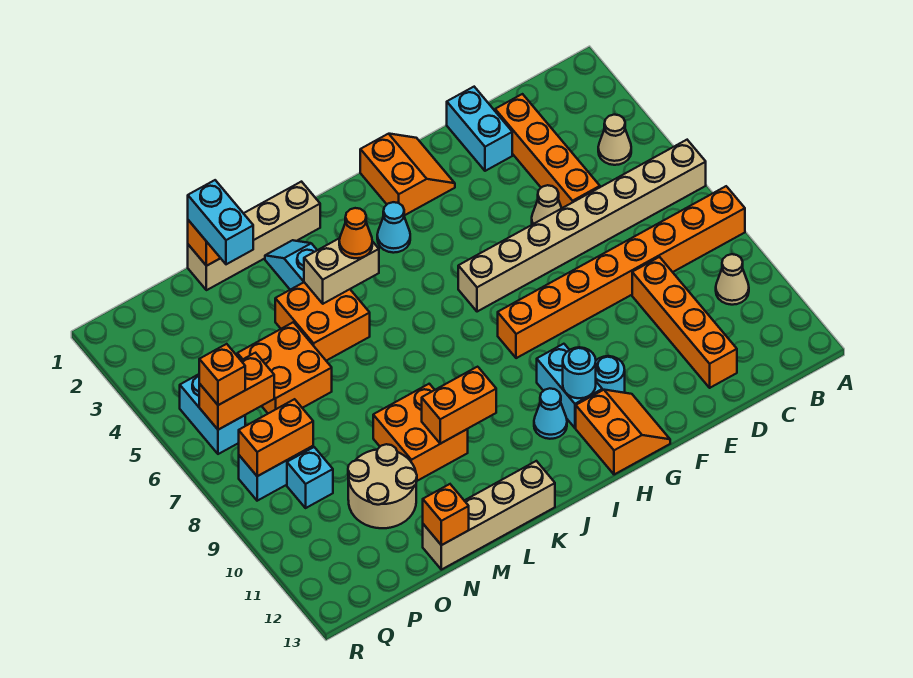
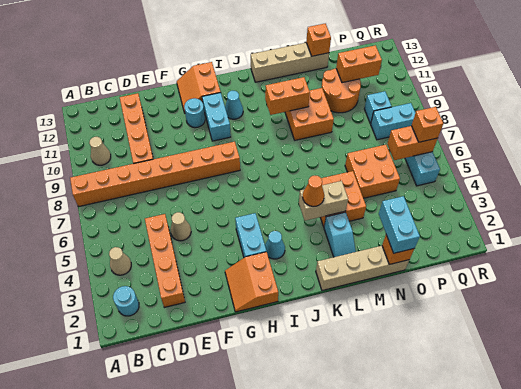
tan 1x8 brick [458,140,706,312] -> none
cyan 1x2 brick [447,87,512,171] -> cyan 1x2 brick moved to [235,213,267,258]
cyan 1x1 round brick [563,347,596,398] -> cyan 1x1 round brick moved to [113,286,139,316]
tan 2x2 round brick [348,444,417,528] -> orange 2x2 round brick [322,68,361,113]
orange 1x2 brick [239,399,313,476] -> orange 1x2 brick moved to [336,45,382,83]

